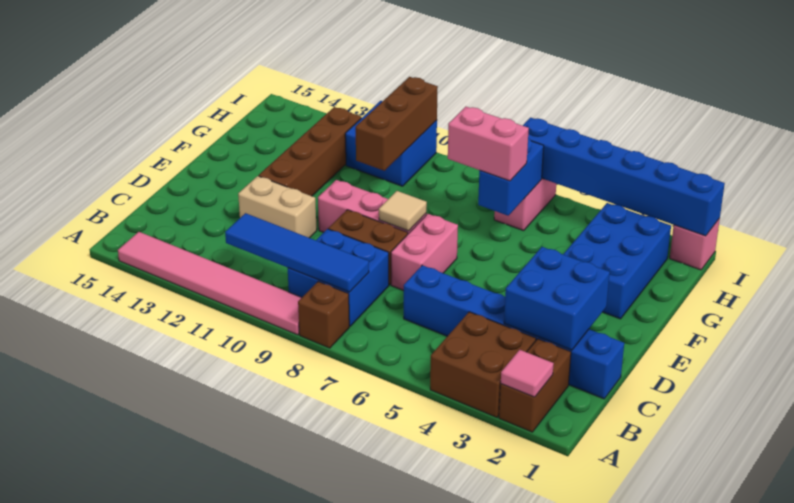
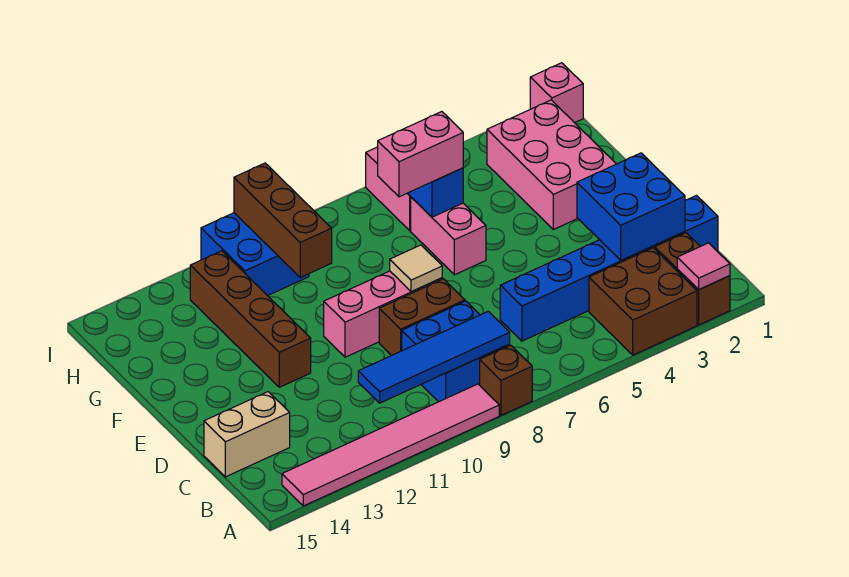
pink 1x2 brick [391,214,458,291] -> pink 1x2 brick moved to [411,197,486,275]
tan 1x2 brick [238,176,317,238] -> tan 1x2 brick moved to [204,392,290,477]
blue 2x3 brick [563,203,671,319] -> pink 2x3 brick [487,100,616,229]
blue 1x6 brick [523,118,725,236] -> none

